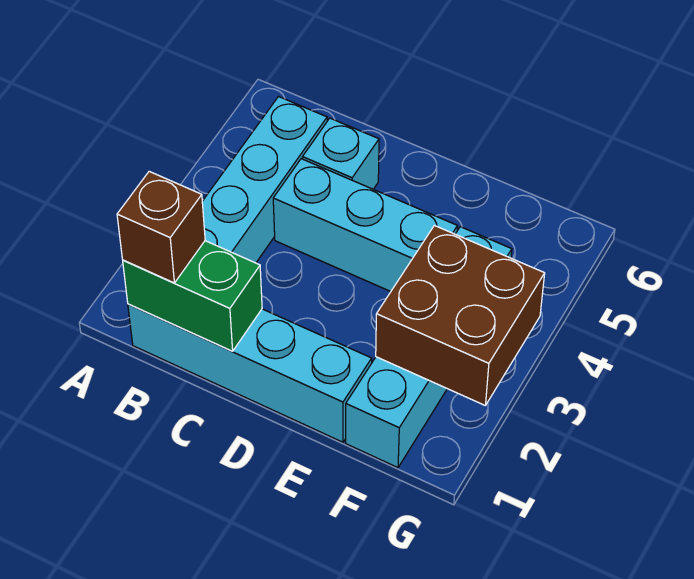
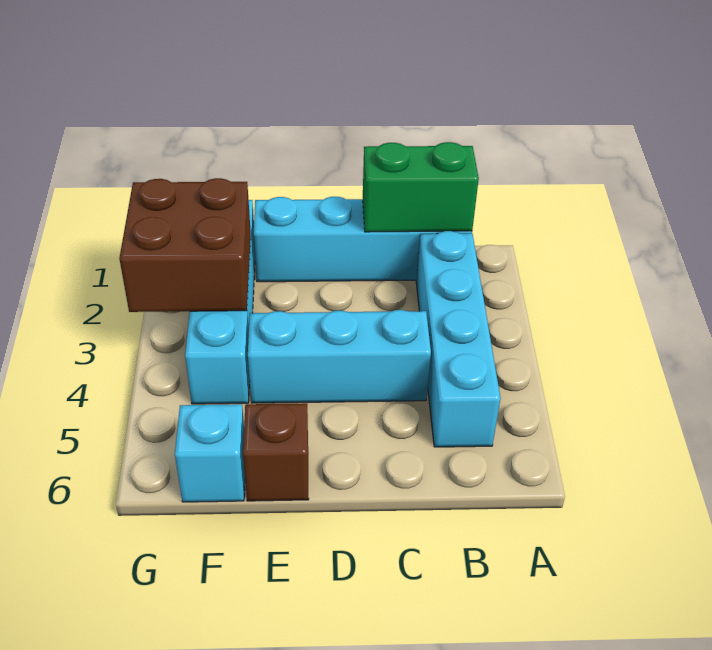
brown 1x1 brick [117,171,205,283] -> brown 1x1 brick moved to [243,403,309,501]
cyan 1x1 brick [302,118,379,189] -> cyan 1x1 brick moved to [175,404,245,502]

